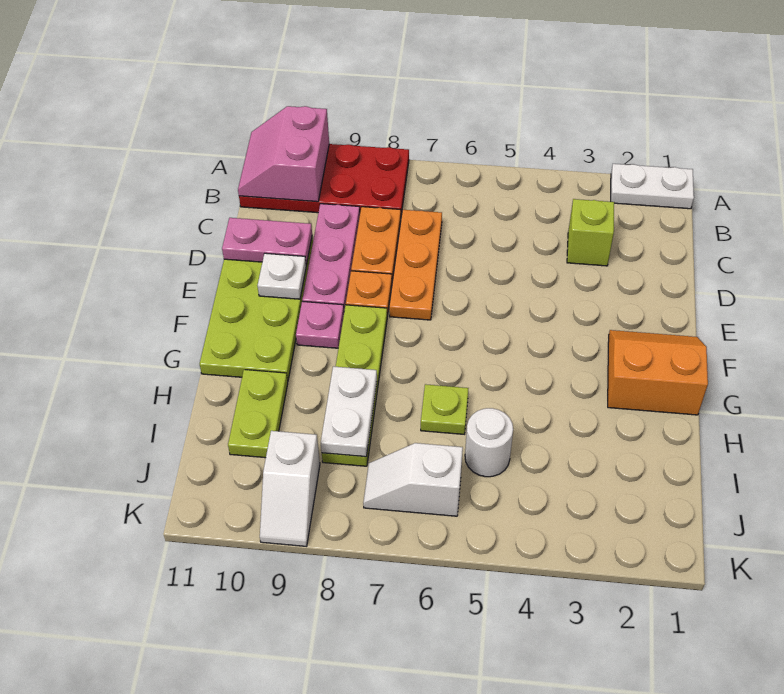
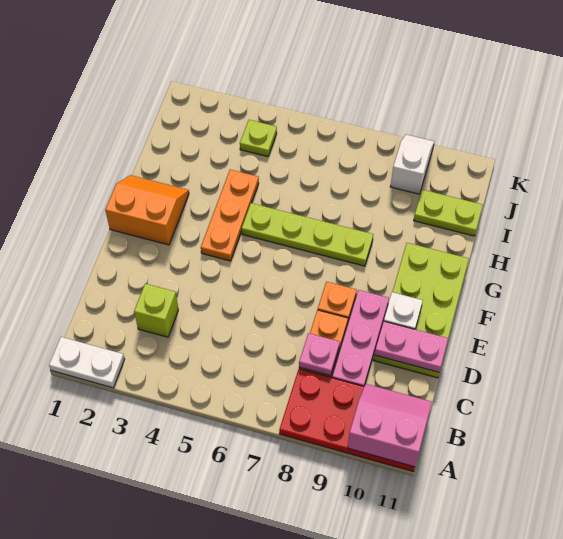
pink 2x2 slope [238,106,329,202] -> pink 2x2 slope turned to [348,384,432,467]
orange 1x3 plate [389,210,442,320] -> orange 1x3 plate moved to [201,170,259,261]
orange 2x2 slope [608,330,708,415] -> orange 2x2 slope turned to [105,175,189,245]
lime 1x4 plate [322,305,387,466] -> lime 1x4 plate turned to [242,203,373,266]
pink 1x1 plate [296,301,344,348] -> pink 1x1 plate moved to [299,333,340,376]
lime 1x1 plate [421,384,468,434] -> lime 1x1 plate moved to [240,120,277,157]
white 1x2 plate [321,366,377,457] -> none
lime 1x2 plate [228,370,288,458] -> lime 1x2 plate turned to [414,190,483,236]
white 1x1 round brick [465,408,513,477] -> none
white 1x2 slope [363,443,463,516] -> none

